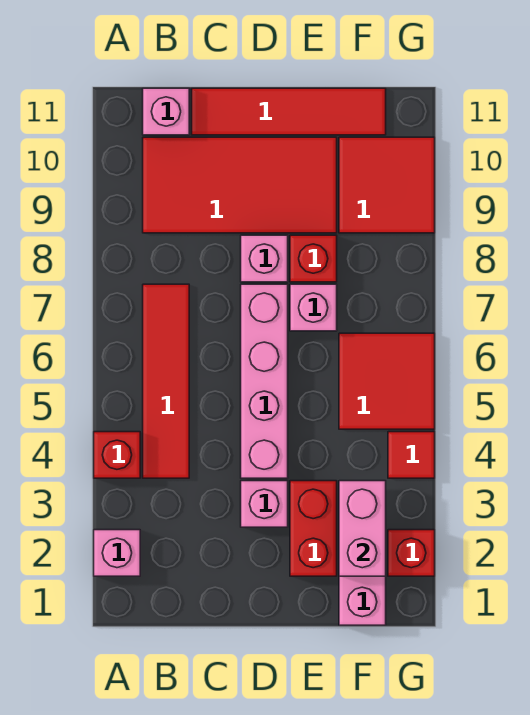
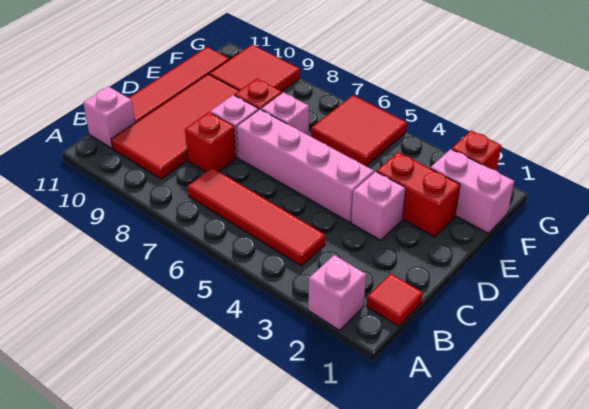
red 1x1 brick [94,432,140,478] -> red 1x1 brick moved to [185,112,236,172]
pink 1x2 brick [339,481,386,576] -> none
red 1x1 tile [388,432,435,478] -> red 1x1 tile moved to [367,273,423,326]

